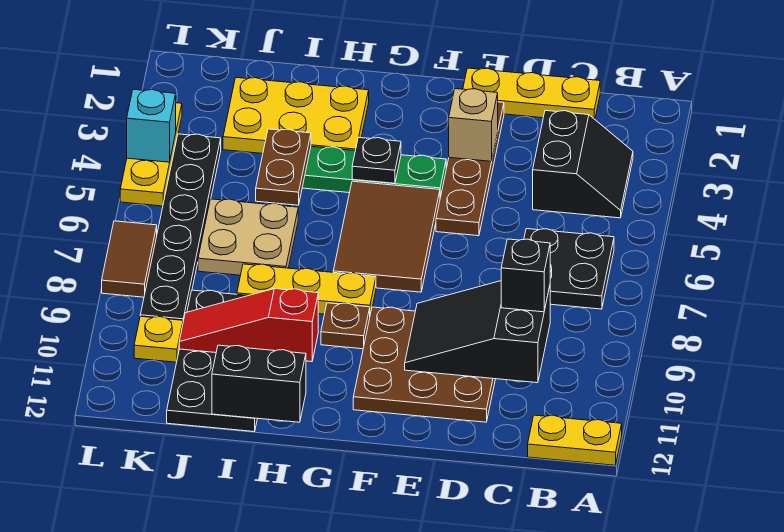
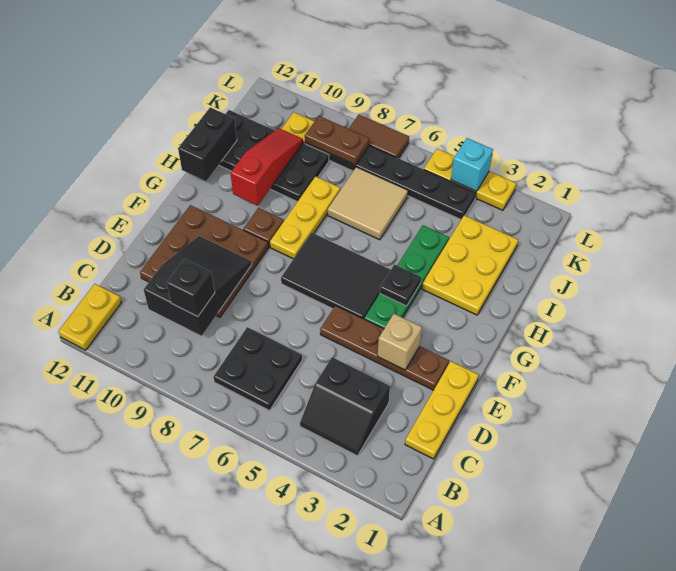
brown 2x3 tile [333,181,440,292] -> black 2x3 tile [281,233,391,319]
brown 1x2 plate [256,129,311,205] -> brown 1x2 plate moved to [305,116,369,165]
tan 2x2 plate [198,199,298,275] -> tan 2x2 tile [328,167,408,240]

